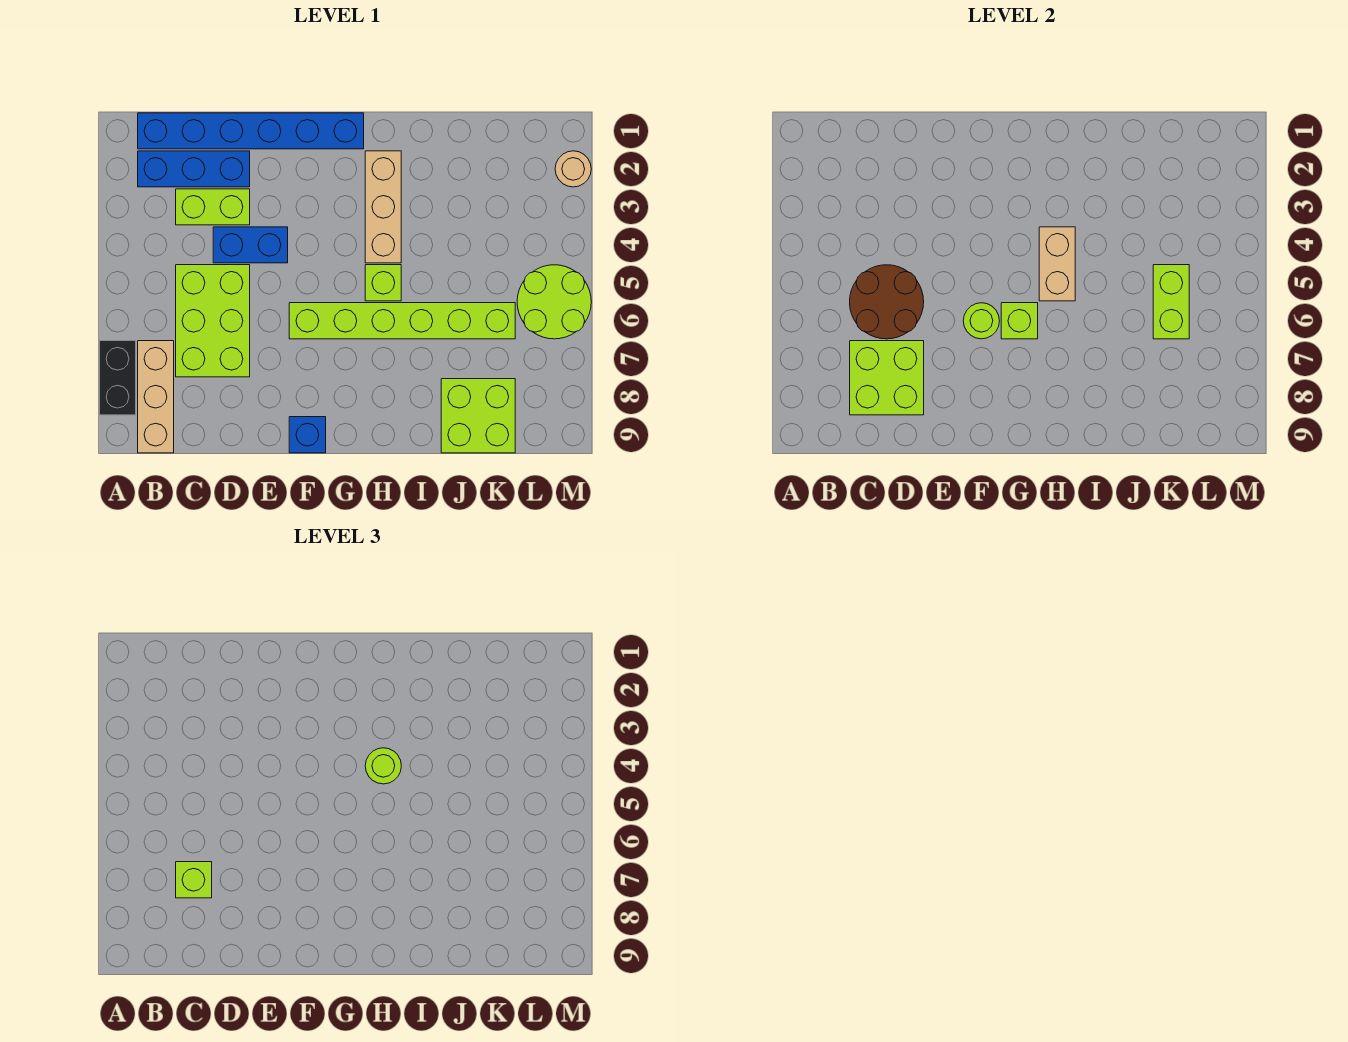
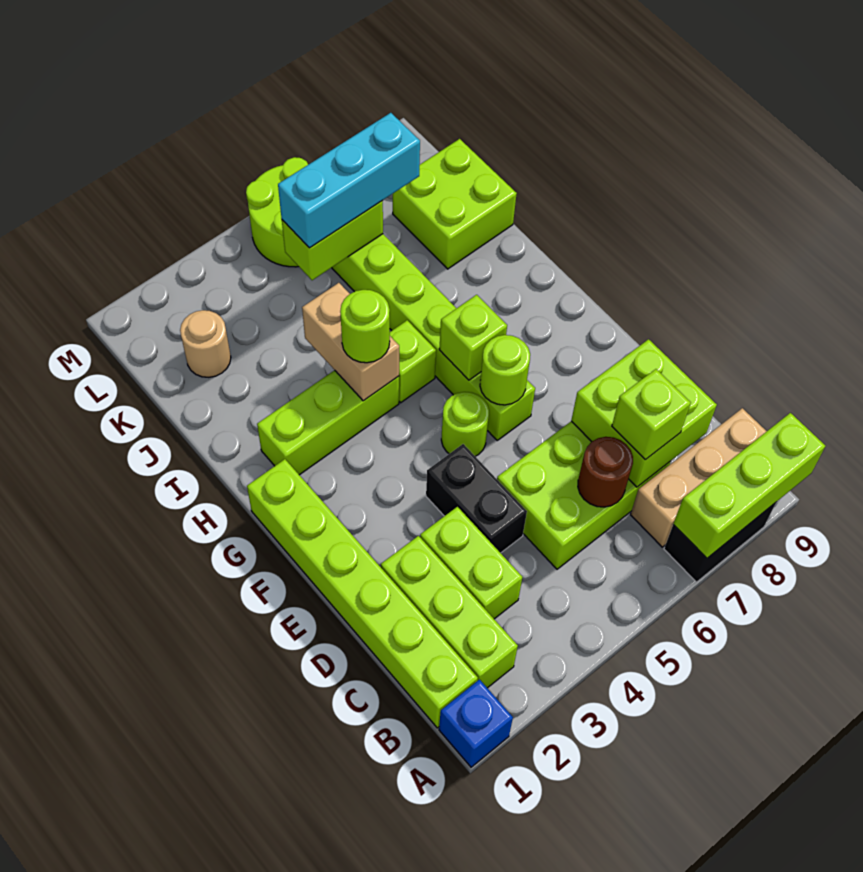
none -> lime 1x3 brick [673,413,825,558]
blue 1x6 brick [138,113,364,149] -> lime 1x6 brick [247,459,478,728]
blue 1x3 brick [138,151,250,187] -> lime 1x3 brick [381,536,518,688]
brown 2x2 round brick [850,265,924,339] -> brown 1x1 round brick [578,437,633,507]
blue 1x2 brick [213,227,288,263] -> black 1x2 brick [426,444,527,553]
none -> lime 1x1 round brick [441,392,489,456]
blue 1x1 brick [289,417,326,453] -> blue 1x1 brick moved to [439,679,513,767]
tan 1x3 brick [365,151,401,263] -> lime 1x3 brick [257,370,399,475]
tan 1x2 brick [1039,227,1075,301] -> tan 1x2 brick turned to [302,283,399,401]
none -> cyan 1x3 brick [278,113,420,248]
tan 1x1 round brick [555,151,591,187] -> tan 1x1 round brick moved to [180,310,231,377]

